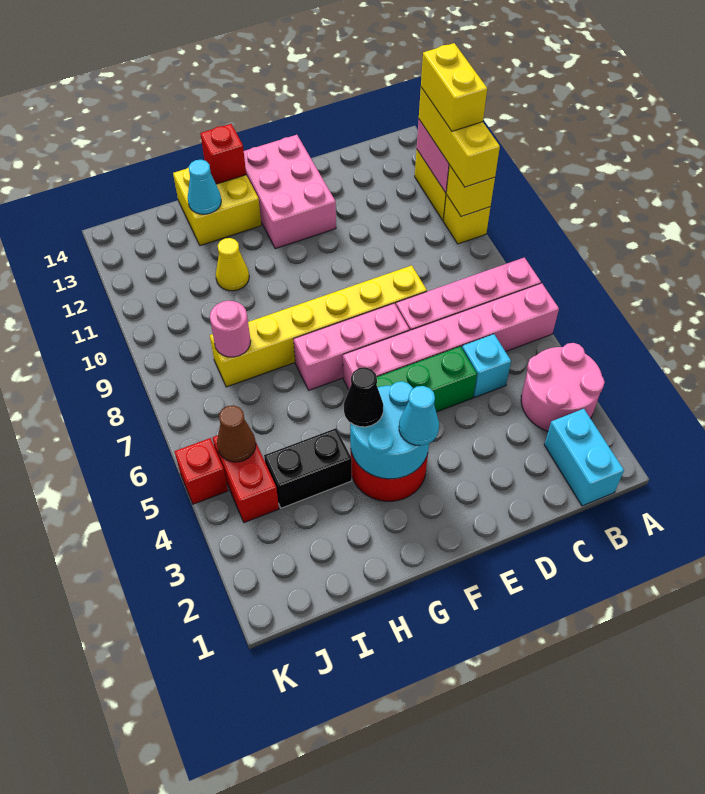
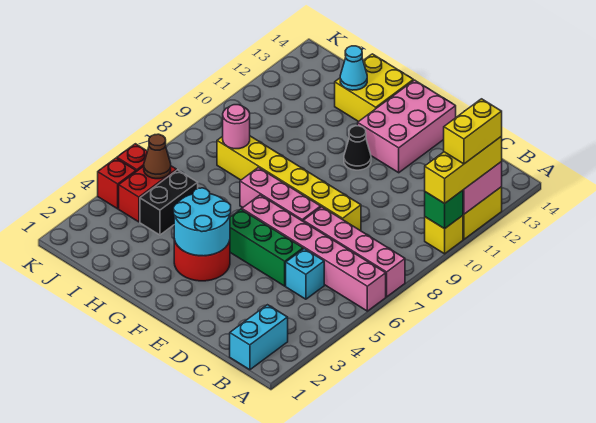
pink 2x2 round brick [521,343,605,431] -> none
yellow 1x1 brick [446,165,495,217] -> green 1x1 brick [425,190,463,229]
cyan 1x1 cone [399,386,439,446] -> none
black 1x1 cone [344,367,383,427] -> black 1x1 cone moved to [344,126,371,170]
red 1x1 brick [200,124,246,184] -> red 1x1 brick moved to [98,158,136,209]
black 1x2 brick [264,428,352,508] -> black 1x2 brick turned to [140,170,198,235]
yellow 1x1 cone [216,238,249,291] -> none

